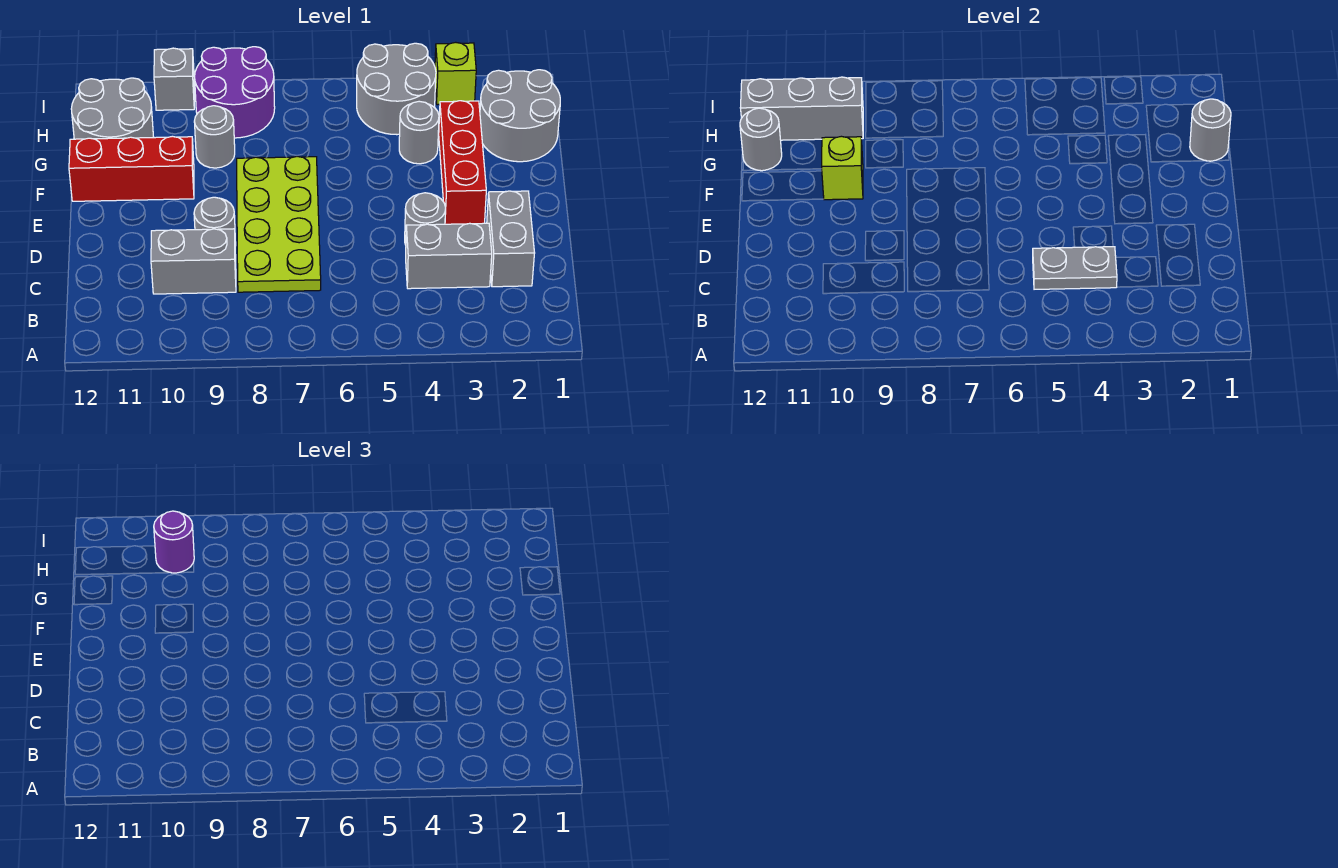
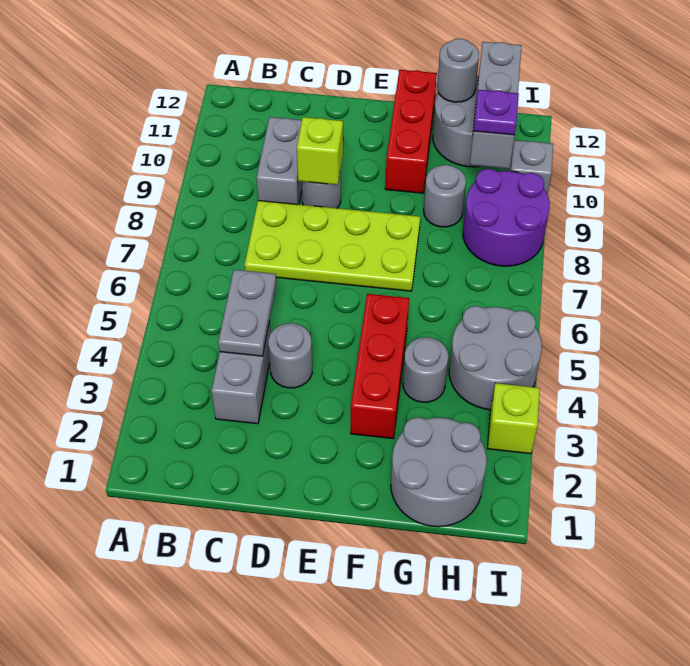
grey 1x2 brick [487,191,535,287] -> none
red 1x3 brick [439,101,486,224] -> red 1x3 brick turned to [351,294,409,439]
lime 1x1 brick [822,136,863,200] -> lime 1x1 brick moved to [297,117,343,185]
grey 1x1 round brick [1190,99,1231,161] -> none
purple 1x1 round brick [154,511,194,573] -> purple 1x1 plate [474,90,519,135]

